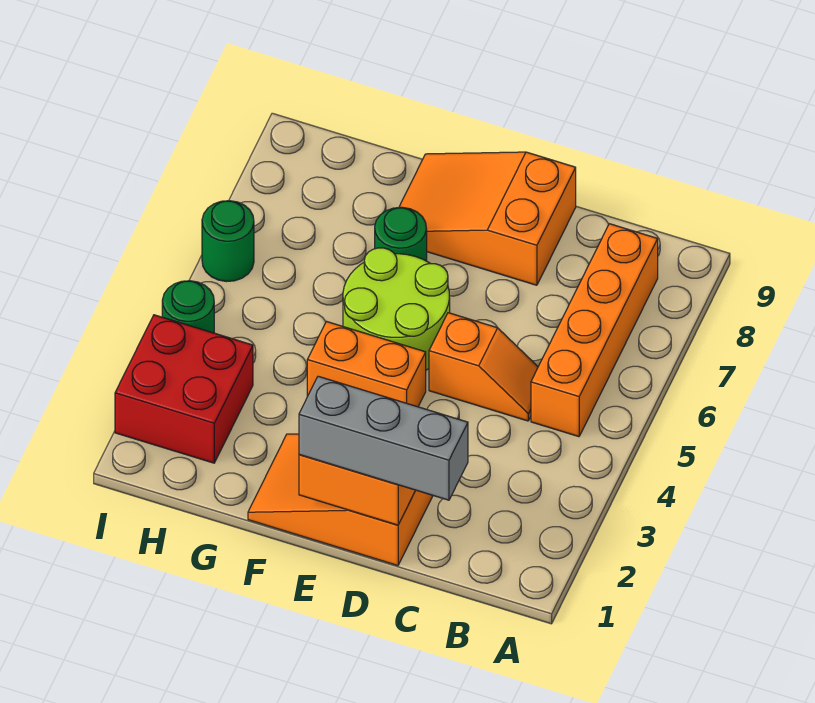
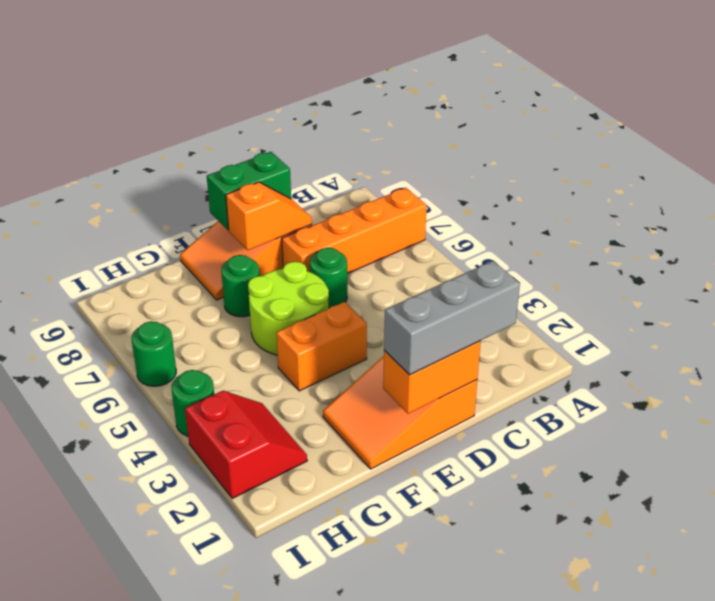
orange 1x4 brick [531,224,658,437] -> orange 1x4 brick turned to [282,188,427,274]
orange 1x2 slope [429,313,538,421] -> orange 1x2 slope moved to [226,182,312,250]
none -> green 1x1 round brick [310,248,347,309]
none -> green 1x2 brick [207,152,291,230]
red 2x2 brick [115,315,253,463] -> red 2x2 slope [185,391,307,499]

